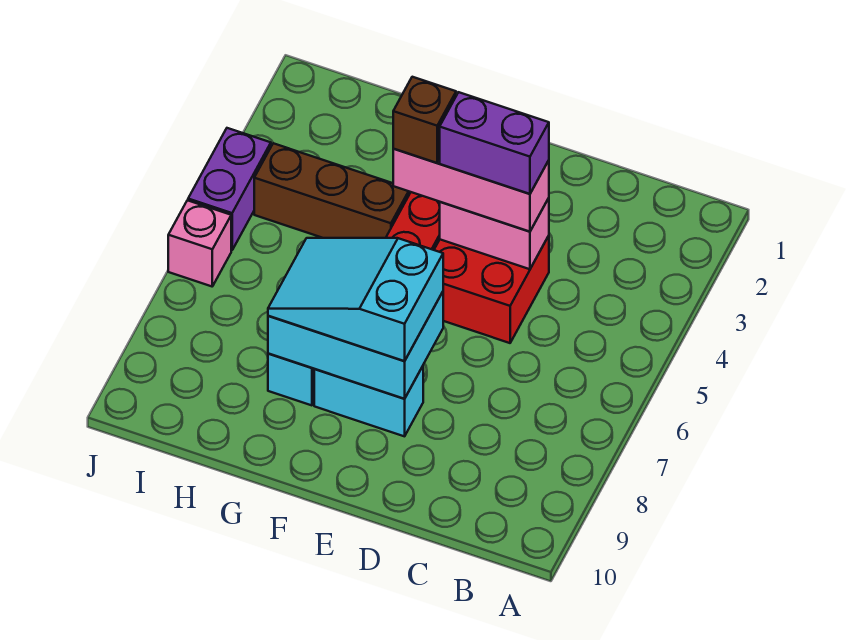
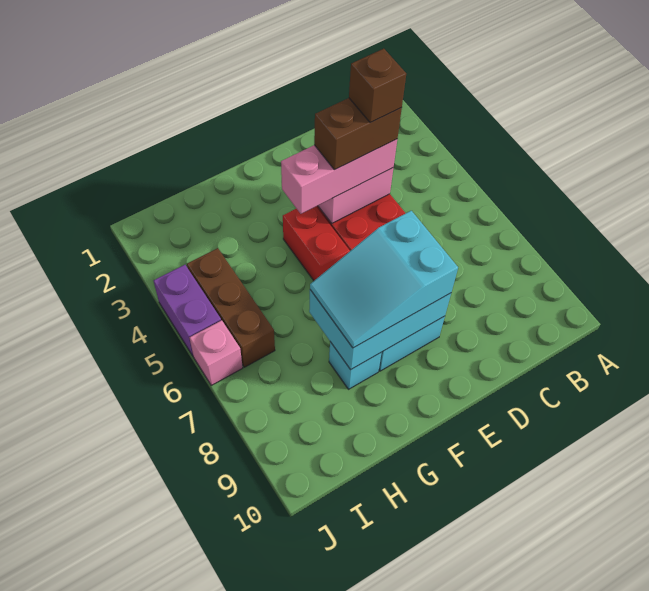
purple 1x2 brick [440,92,549,194] -> brown 1x2 brick [314,98,402,170]
brown 1x1 brick [393,77,456,163] -> brown 1x1 brick moved to [349,49,406,123]
brown 1x3 brick [254,143,410,238] -> brown 1x3 brick turned to [187,248,275,367]

